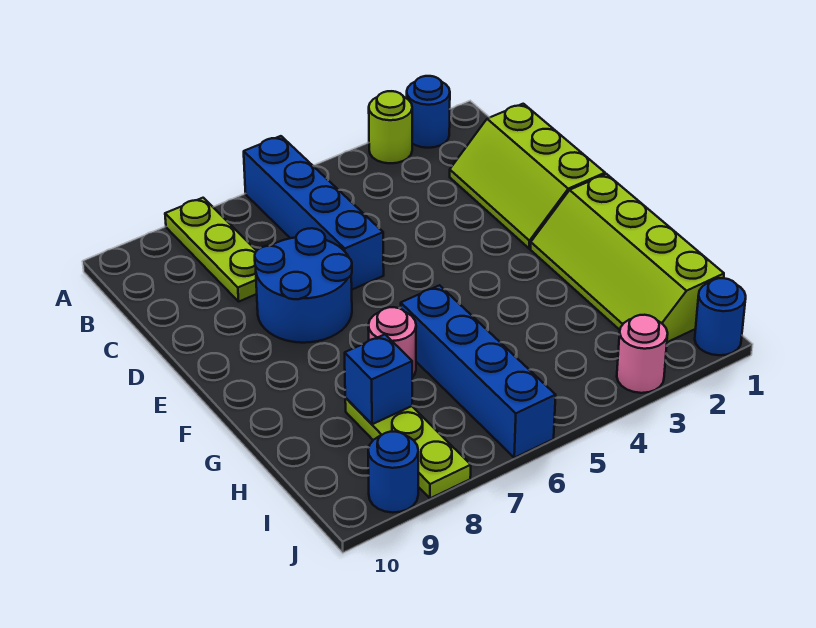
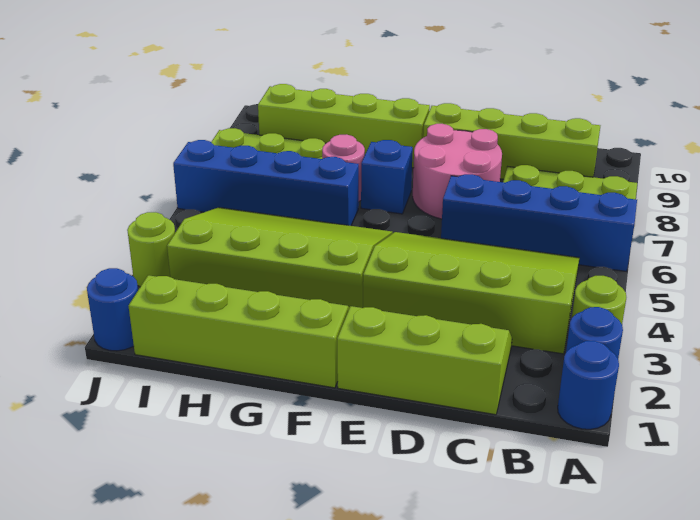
none -> lime 3x4 slope [363,232,579,354]
none -> lime 1x4 brick [423,103,600,179]
blue 2x2 round brick [255,228,352,343] -> pink 2x2 round brick [413,124,502,219]
none -> lime 3x4 slope [167,207,393,308]
none -> lime 1x4 brick [258,84,430,168]
blue 1x1 brick [345,334,412,424] -> blue 1x1 brick moved to [361,140,413,214]
pink 1x1 round brick [617,315,668,393] -> lime 1x1 round brick [127,212,175,287]
blue 1x1 round brick [368,432,418,513] -> blue 1x1 round brick moved to [558,341,619,429]

